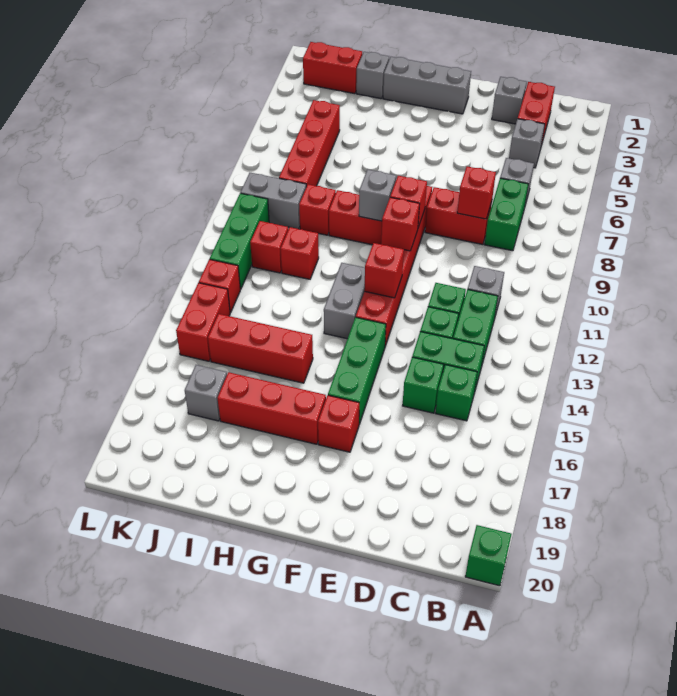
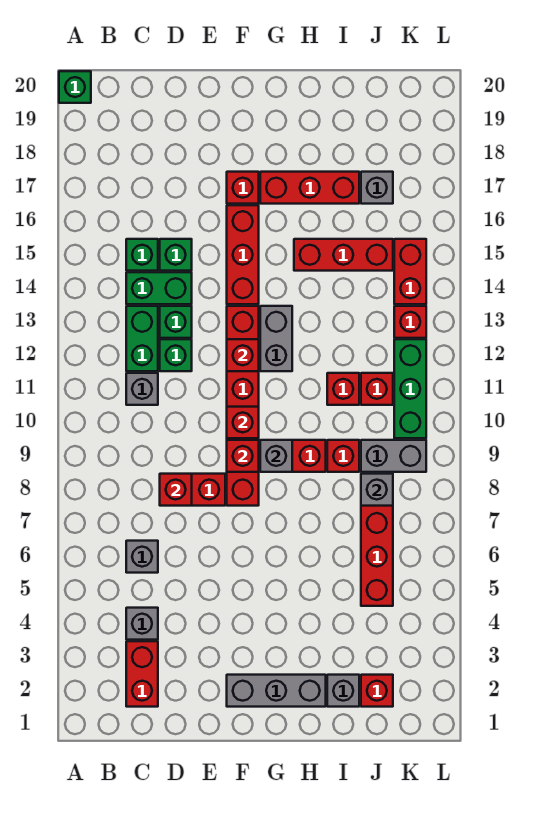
green 1x2 brick [484,178,528,251] -> none
grey 1x1 brick [492,77,527,124] -> grey 1x1 brick moved to [361,474,393,506]
green 1x3 brick [328,317,386,424] -> red 1x3 brick [227,205,259,304]
red 1x2 brick [303,42,362,94] -> red 1x1 brick [361,675,393,707]

